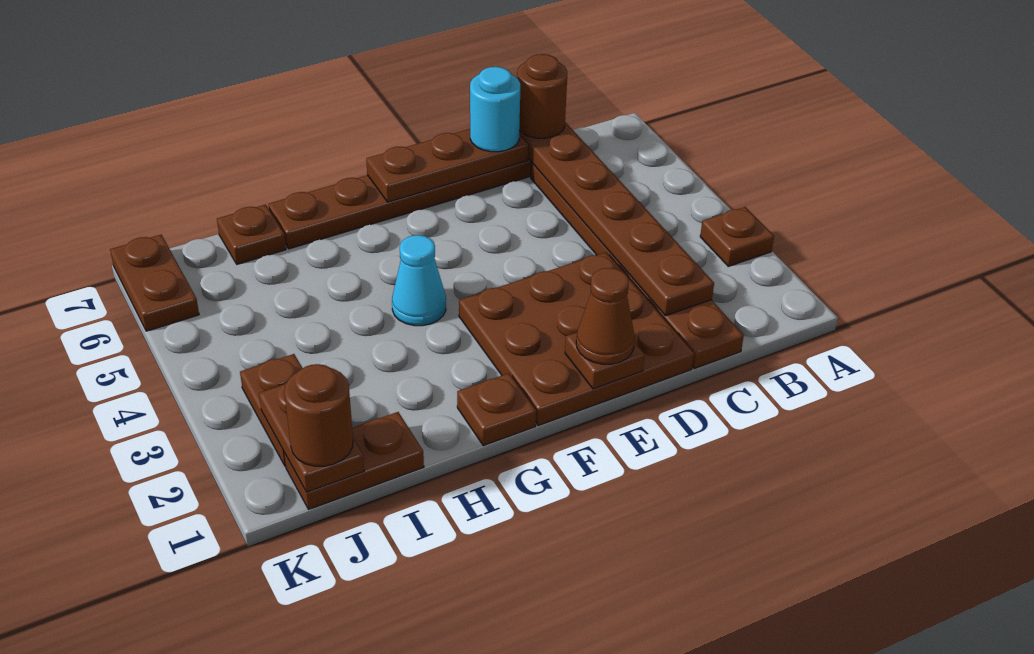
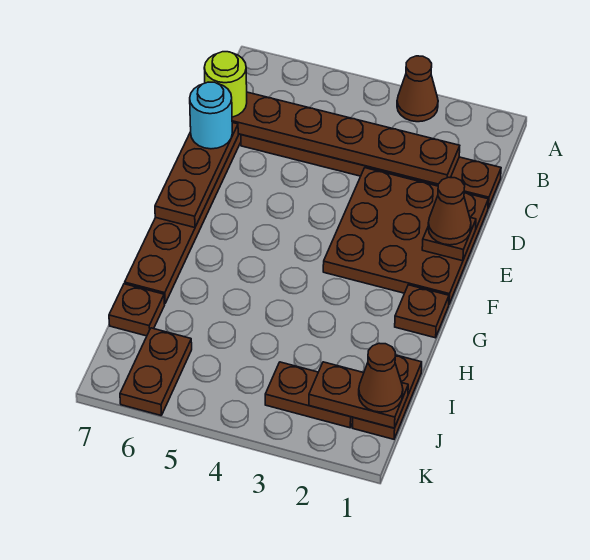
brown 1x1 plate [700,207,774,266] -> brown 1x1 cone [397,56,438,122]
brown 1x1 round brick [517,54,567,138] -> lime 1x1 round brick [204,52,247,117]
cyan 1x1 cone [392,235,446,326] -> none
brown 1x1 round brick [284,364,353,466] -> brown 1x1 cone [359,343,403,412]
brown 1x2 plate [110,235,199,331] -> brown 1x2 plate turned to [120,328,192,415]

